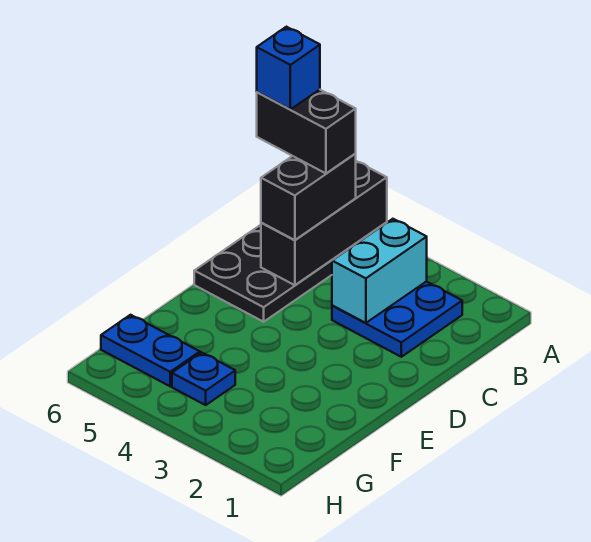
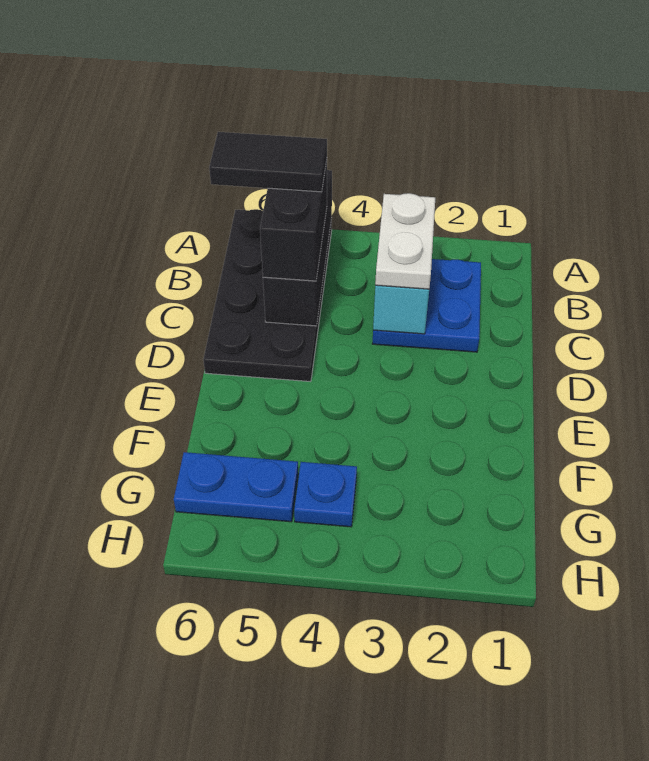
none -> white 1x2 plate [375,193,435,289]
black 1x2 brick [257,90,356,173] -> black 1x2 tile [209,132,327,192]
blue 1x1 brick [257,27,320,109] -> none

